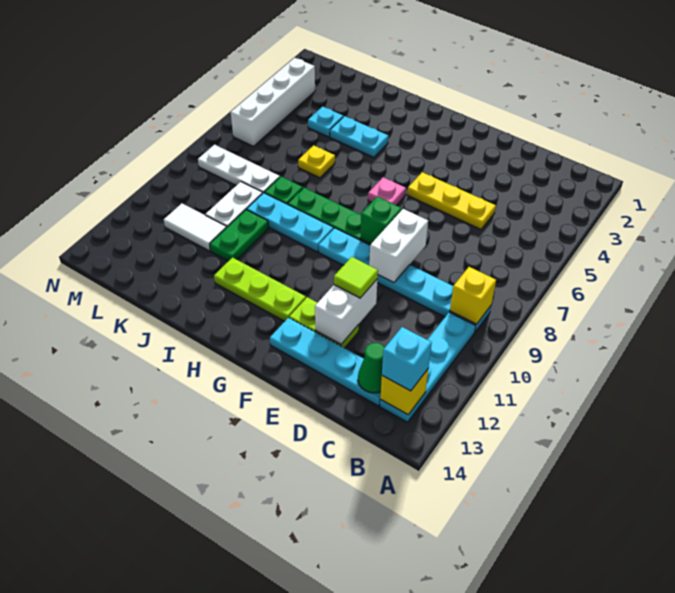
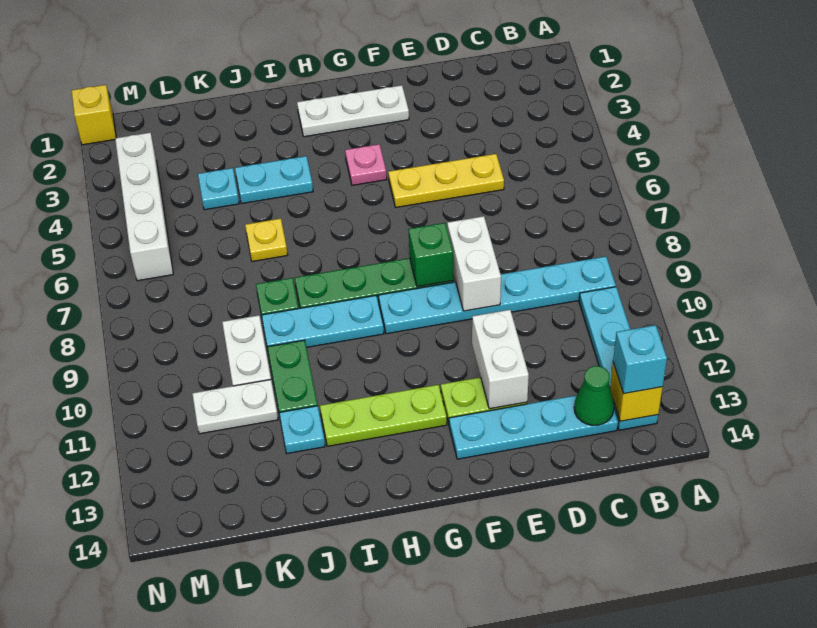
yellow 1x1 brick [450,267,496,324] -> yellow 1x1 brick moved to [72,85,116,145]
lime 1x1 tile [334,257,378,298] -> none
pink 1x1 plate [368,177,406,206] -> pink 1x1 plate moved to [345,144,387,185]
none -> cyan 1x1 plate [279,406,325,453]
white 1x3 plate [198,144,280,193] -> white 1x3 plate moved to [297,85,409,137]
white 1x2 tile [164,204,227,251] -> white 1x2 plate [192,380,278,434]

